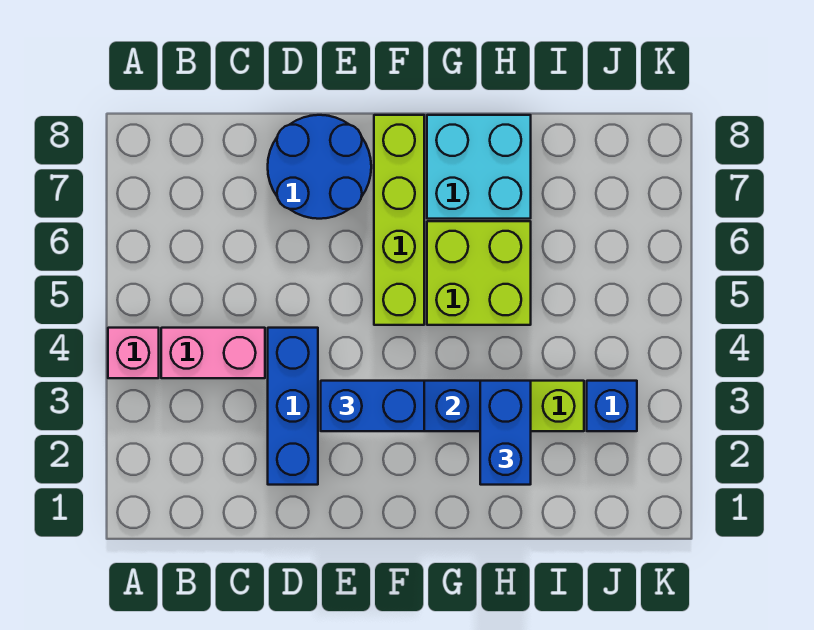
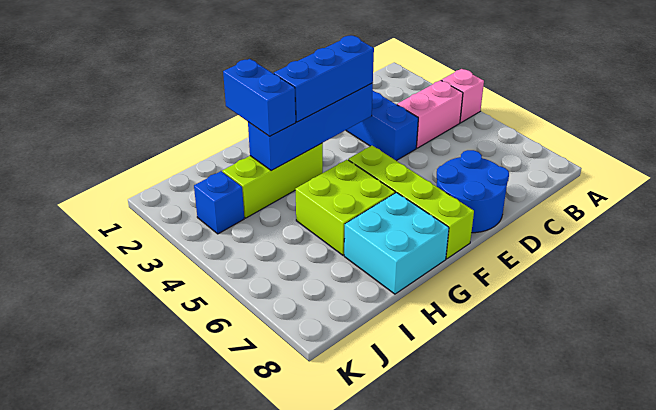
blue 1x2 brick [321,381,424,431] -> blue 1x3 brick [274,36,374,122]

